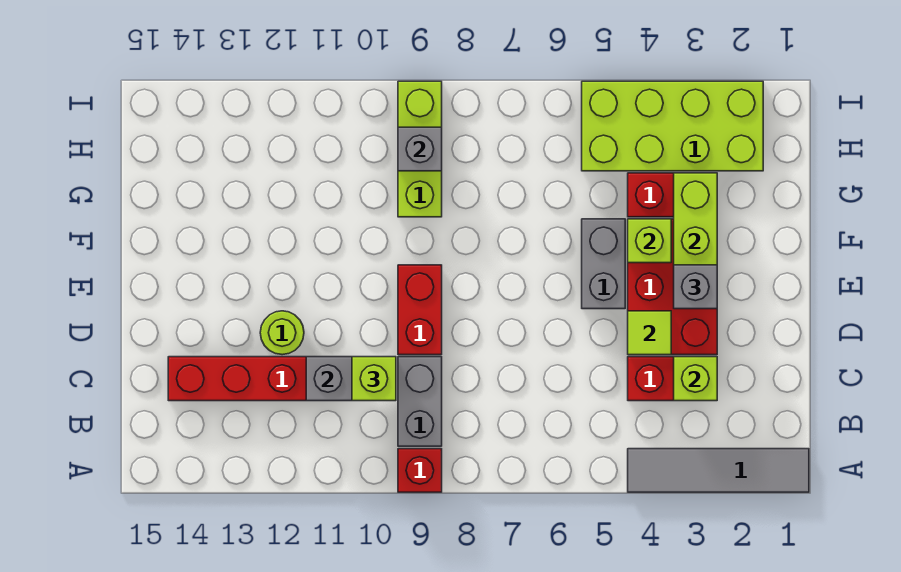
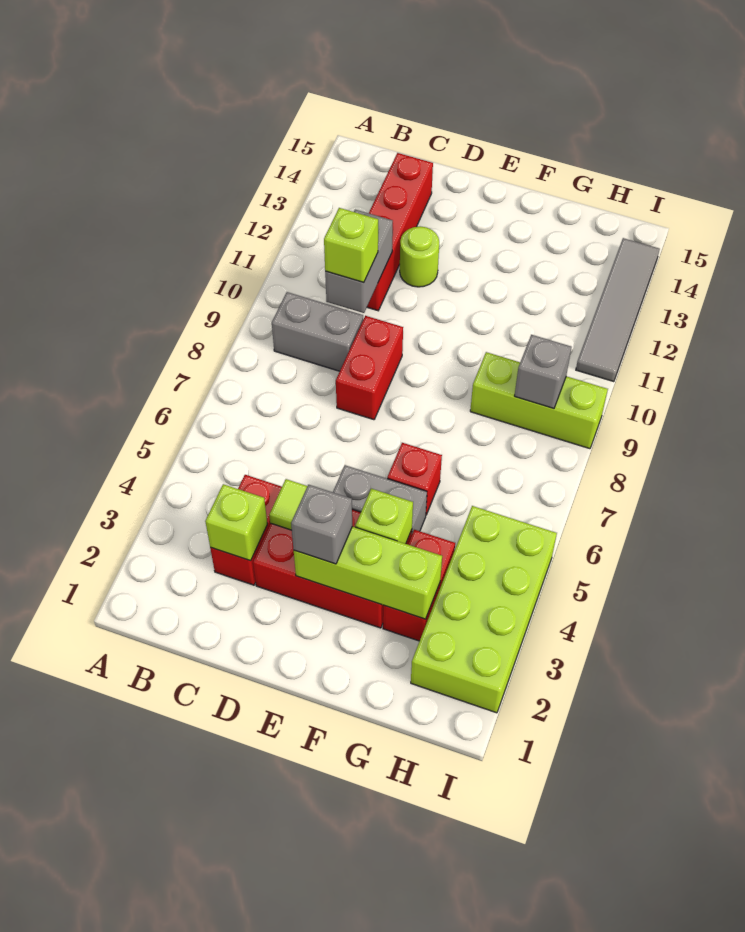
grey 1x4 tile [628,449,809,492] -> grey 1x4 tile moved to [576,238,660,382]
red 1x1 brick [398,449,442,492] -> red 1x1 brick moved to [387,443,442,515]
red 1x2 brick [398,265,442,355] -> red 1x2 brick turned to [336,316,403,420]

